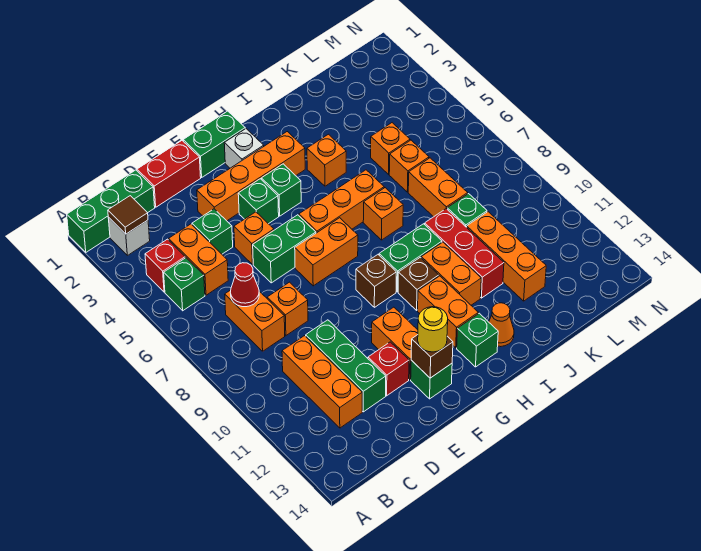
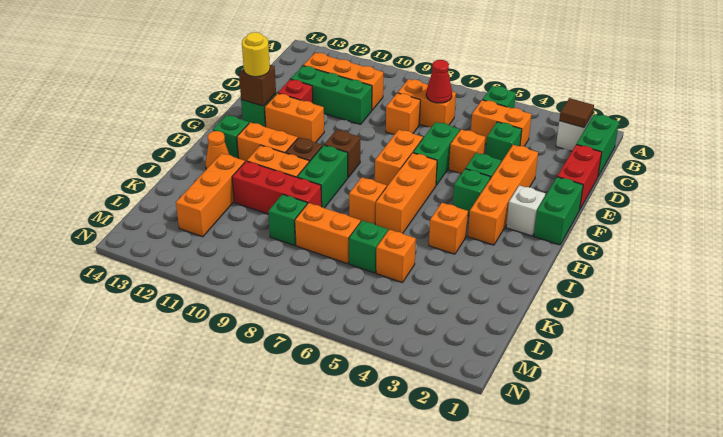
green 1x3 brick [67,170,155,252] -> green 1x2 brick [576,114,619,176]
red 1x1 brick [145,239,185,292] -> none
orange 1x1 brick [389,140,429,192] -> green 1x1 brick [349,221,388,273]
orange 1x3 brick [467,212,546,301] -> orange 1x3 brick turned to [176,153,245,237]

